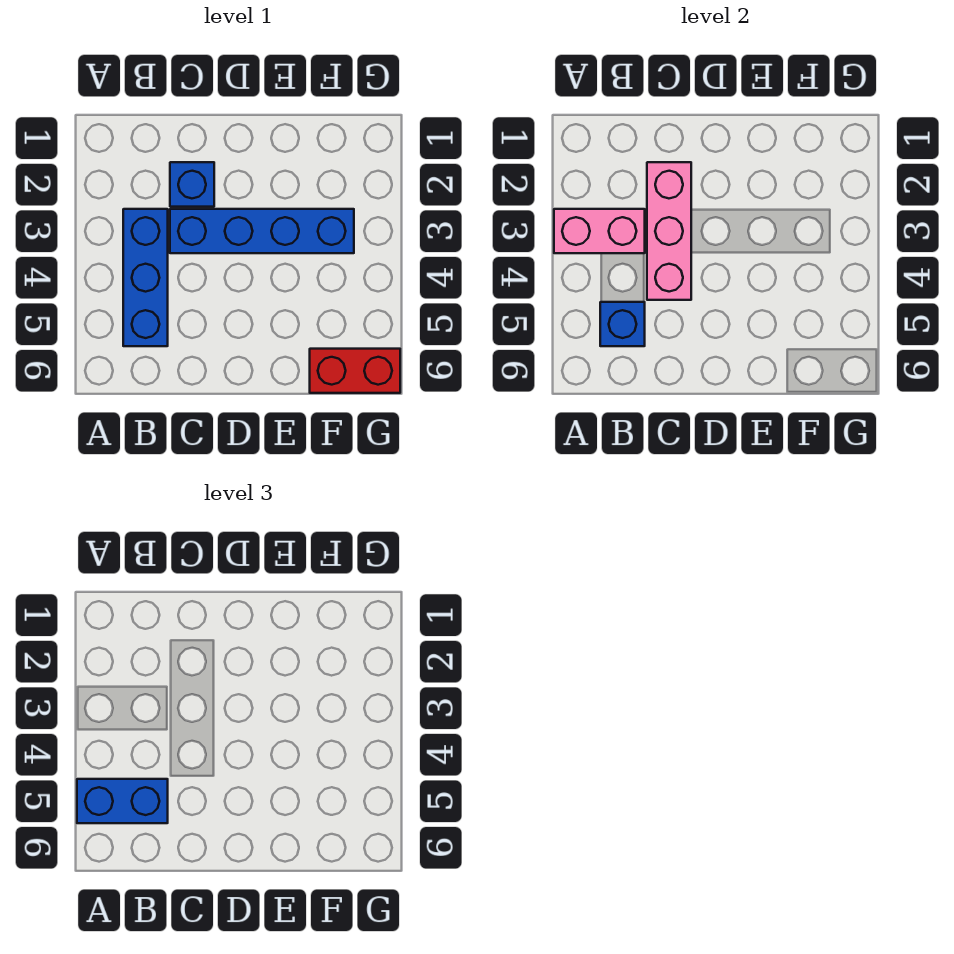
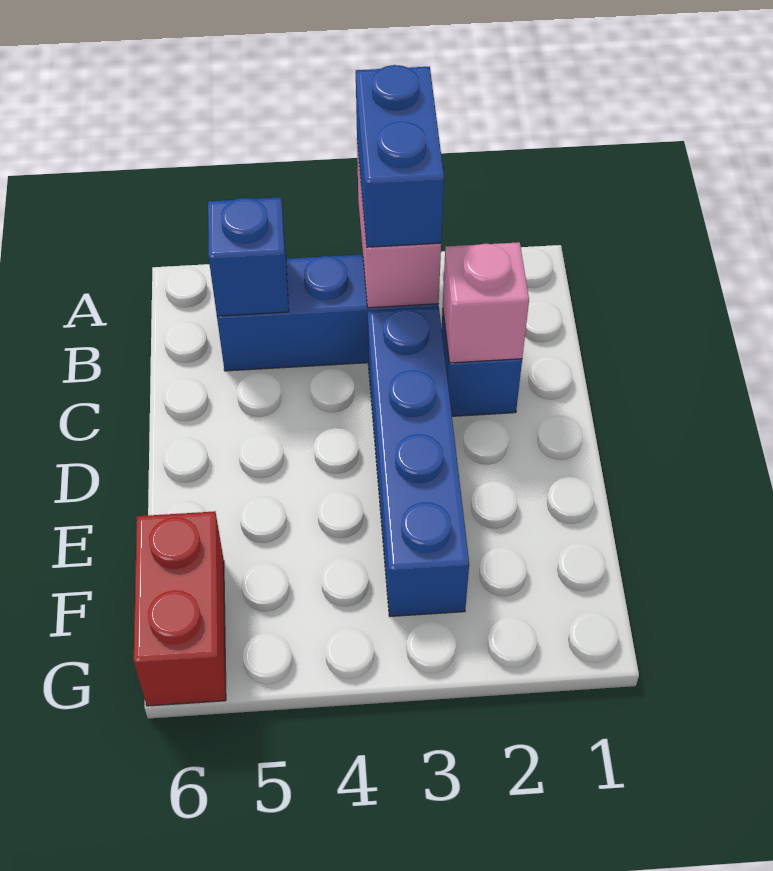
blue 1x2 brick [77,779,168,823] -> blue 1x2 brick moved to [356,65,444,247]
pink 1x3 brick [647,162,691,300] -> pink 1x1 brick [443,242,529,363]

